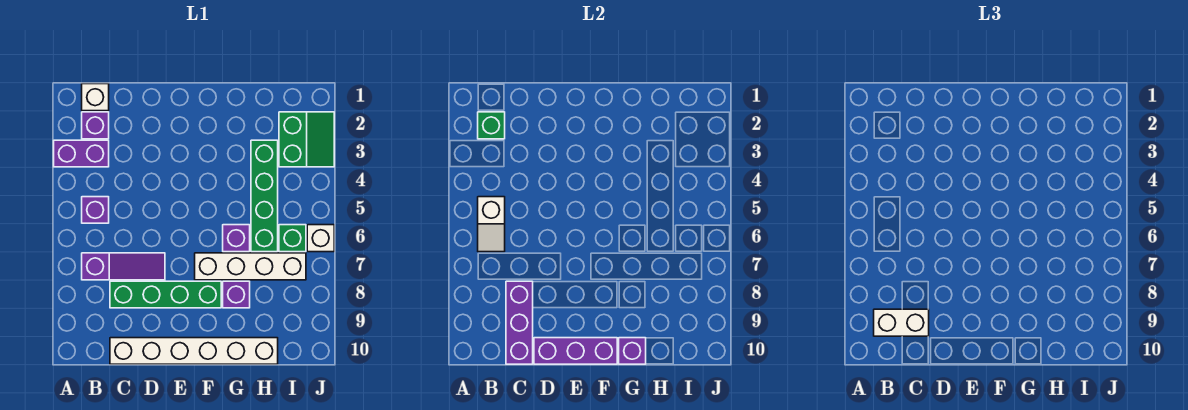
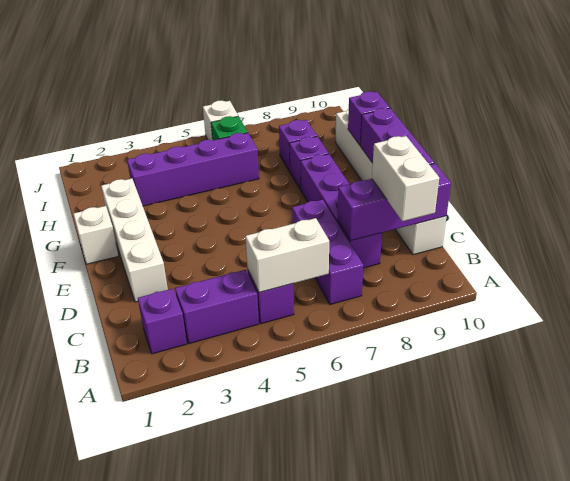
purple 1x2 brick [54,140,109,167] -> purple 1x2 brick turned to [175,270,259,344]
white 1x1 brick [82,84,109,111] -> white 1x1 brick moved to [74,206,118,264]
green 1x1 brick [478,112,505,139] -> none
white 1x2 slope [478,197,505,252] -> white 1x2 brick [245,218,329,292]
purple 1x3 slope [82,253,165,280] -> purple 1x3 brick [292,200,363,305]
green 1x4 brick [110,281,221,308] -> purple 1x4 brick [300,154,382,268]
white 1x4 brick [195,253,306,280] -> white 1x4 brick moved to [101,179,168,302]
purple 1x1 brick [223,225,250,252] -> purple 1x1 brick moved to [279,120,317,171]
green 1x4 brick [251,140,278,252] -> purple 1x4 brick [127,133,259,206]
green 2x2 slope [279,112,334,167] -> none

